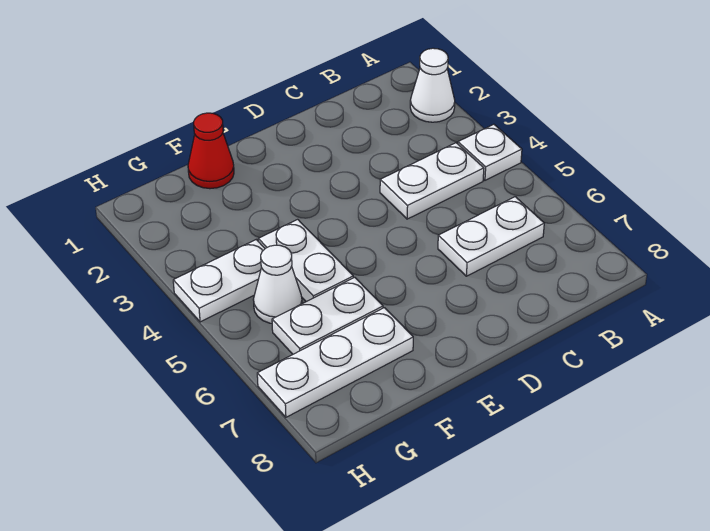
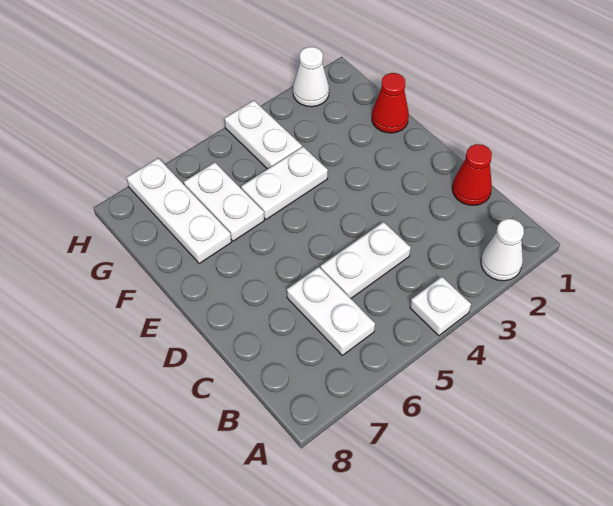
white 1x2 plate [380,143,484,219] -> white 1x2 plate turned to [320,222,411,298]
none -> red 1x1 cone [452,144,492,205]
white 1x1 cone [253,245,302,323] -> white 1x1 cone moved to [293,47,329,107]

